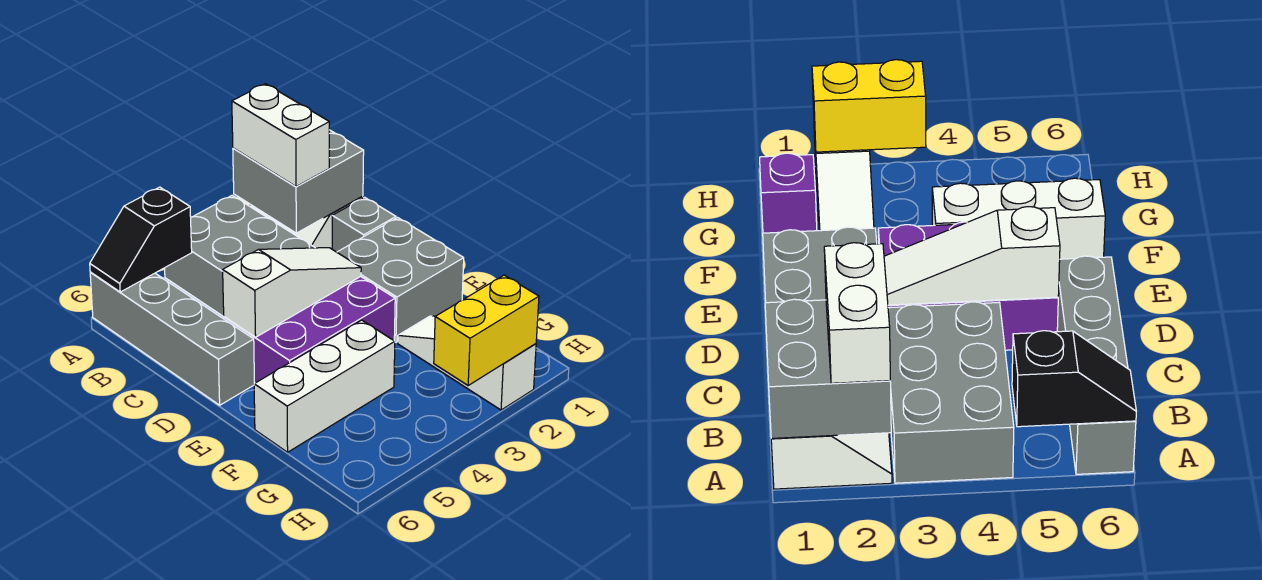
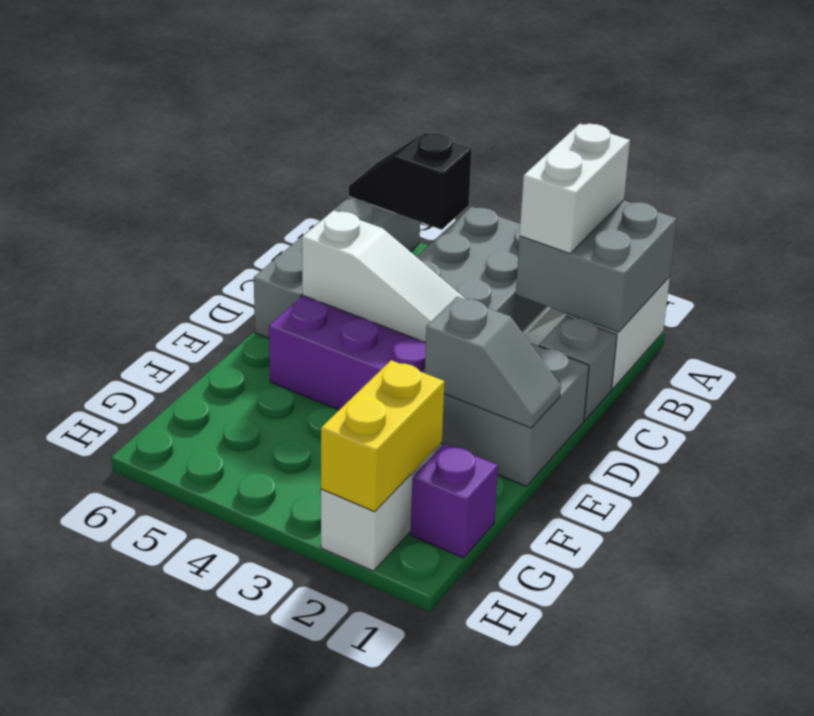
none -> grey 1x2 slope [425,297,561,428]
white 1x3 brick [254,320,395,452] -> none
yellow 1x2 brick [434,275,539,385] -> yellow 1x2 brick turned to [321,360,445,512]

